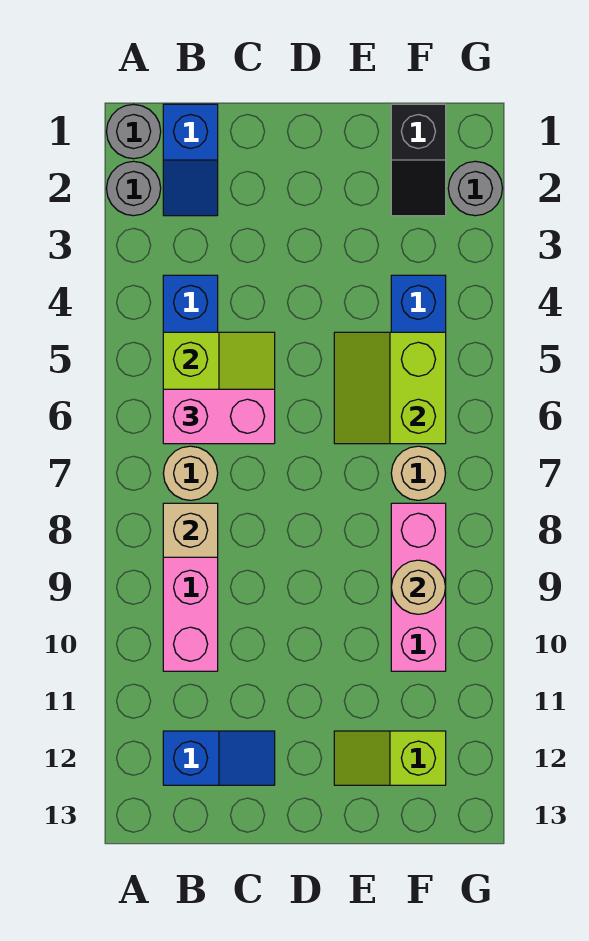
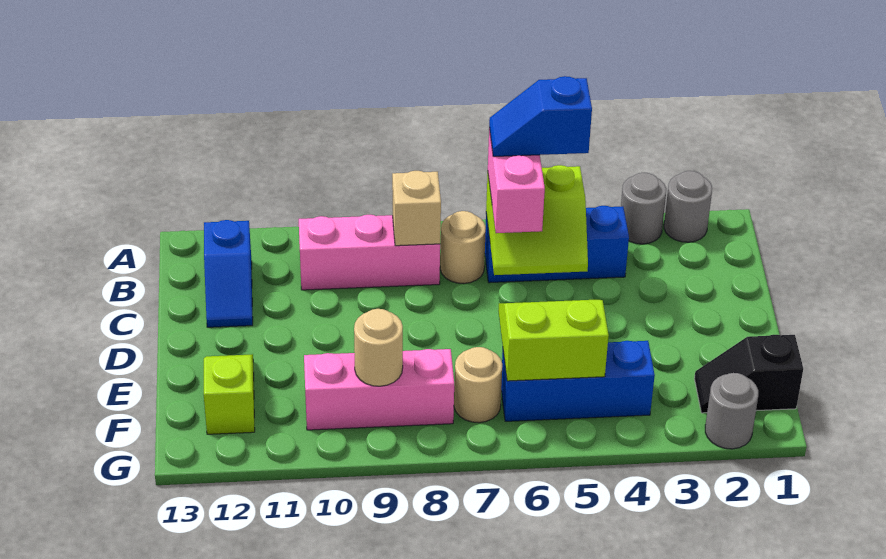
grey 1x1 round brick [107,104,161,159] -> grey 1x1 round brick moved to [621,173,666,244]
blue 1x2 slope [163,104,218,216] -> blue 1x2 slope moved to [489,76,592,157]

